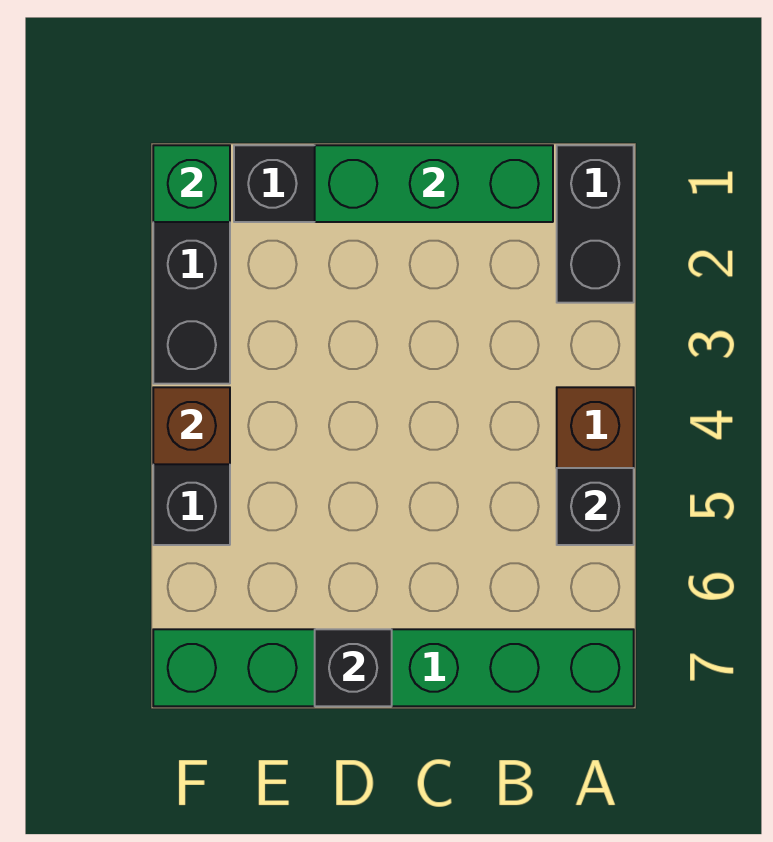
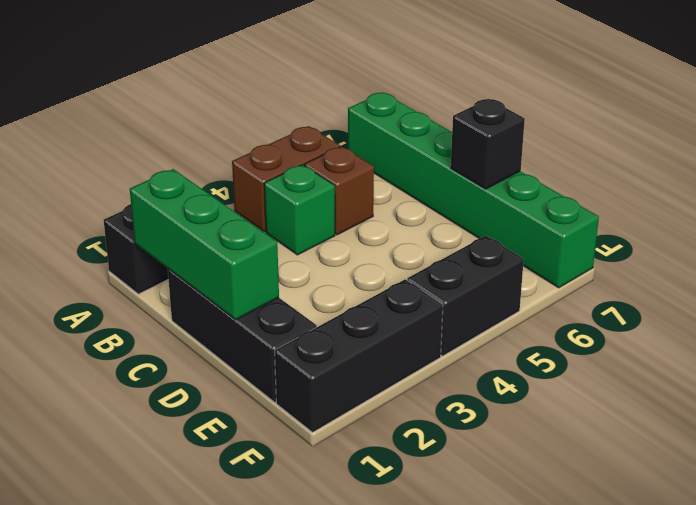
black 1x1 brick [557,468,634,545] -> none
green 1x1 brick [153,145,230,222] -> green 1x1 brick moved to [264,165,335,255]
brown 1x1 brick [153,387,230,464] -> brown 1x1 brick moved to [305,146,374,235]

